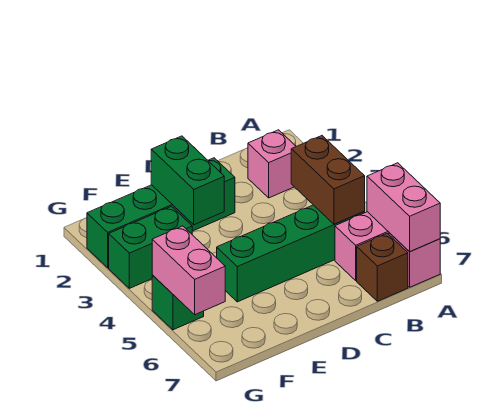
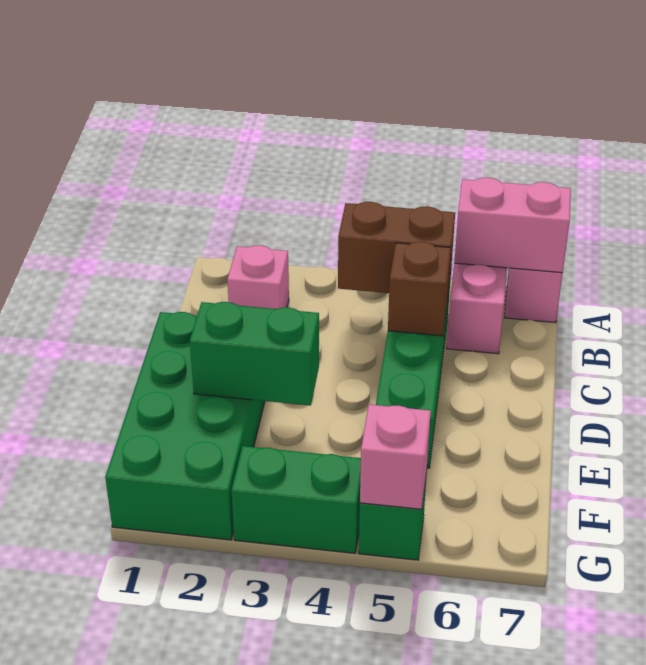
brown 1x1 brick [357,233,408,301] -> brown 1x1 brick moved to [388,242,451,336]
green 1x4 brick [87,158,235,268] -> green 2x4 brick [105,312,265,540]
green 1x2 brick [109,206,192,288] -> green 1x2 brick turned to [231,446,361,553]
pink 1x2 brick [152,226,225,315] -> pink 1x1 brick [360,405,431,509]

